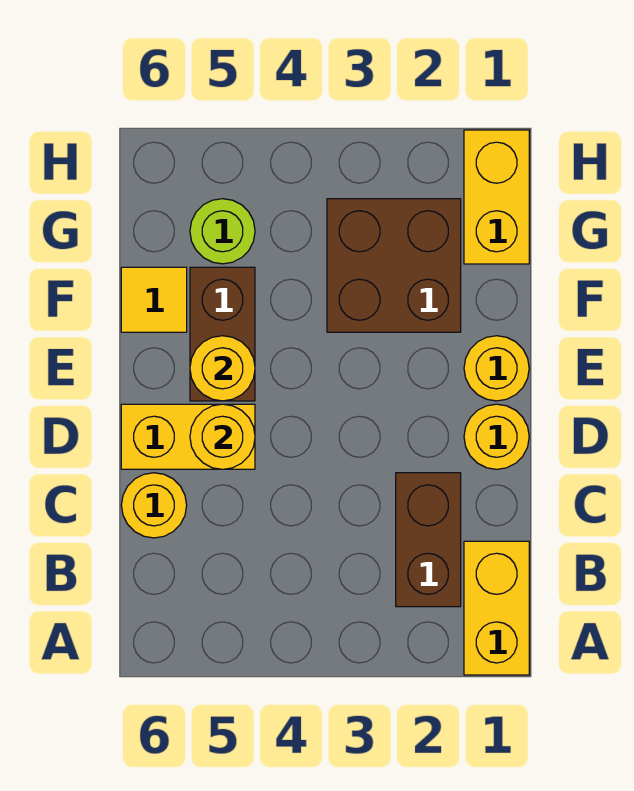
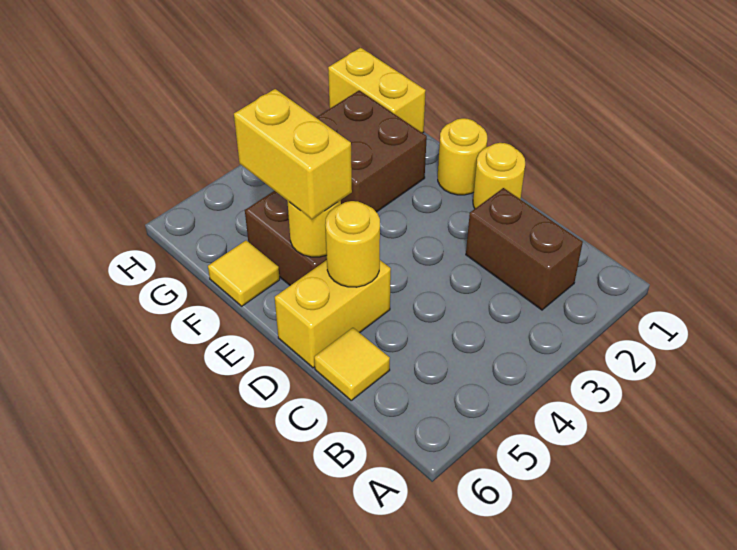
yellow 1x2 brick [464,541,529,675] -> yellow 1x2 brick moved to [234,89,352,219]
yellow 1x1 round brick [121,473,187,538] -> yellow 1x1 tile [314,328,390,400]
lime 1x1 round brick [190,199,255,264] -> none

